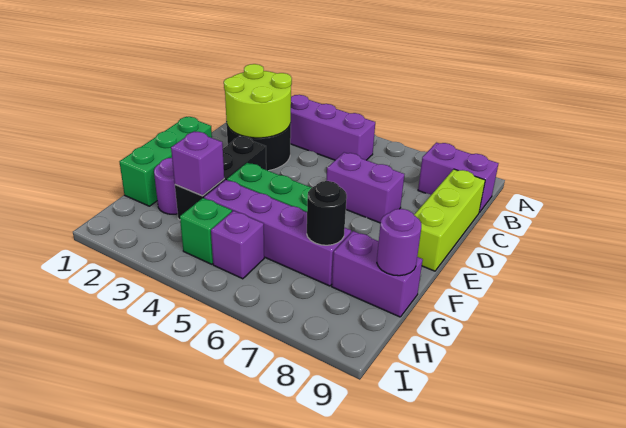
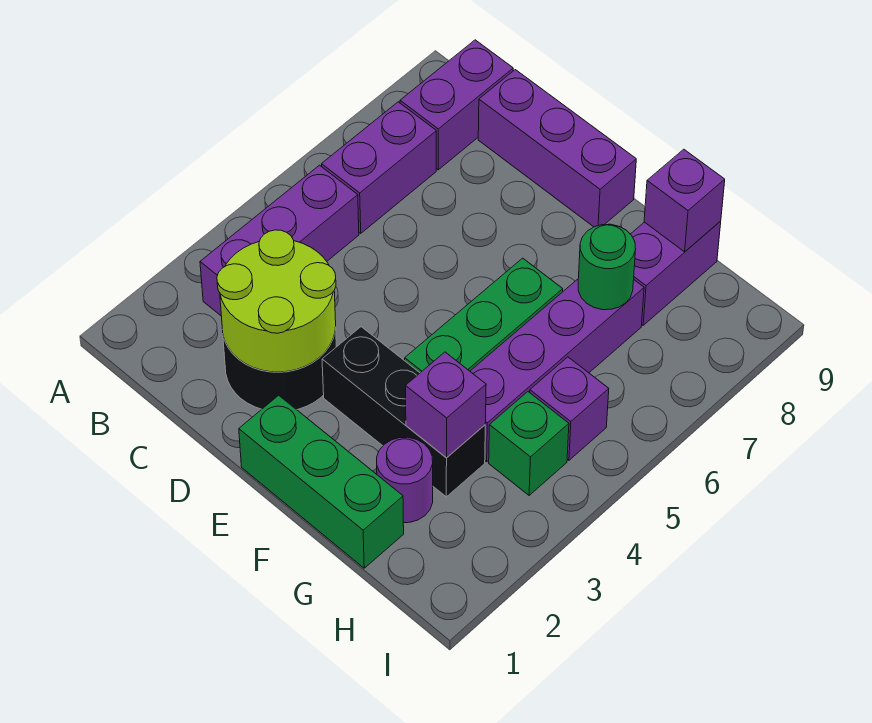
lime 1x3 brick [414,169,485,271] -> purple 1x3 brick [478,70,636,227]
purple 1x2 brick [326,152,404,223] -> purple 1x2 brick moved to [322,102,436,233]
black 1x1 round brick [307,181,347,245] -> green 1x1 round brick [578,224,636,310]
purple 1x1 round brick [377,209,421,276] -> purple 1x1 brick [644,149,725,252]

